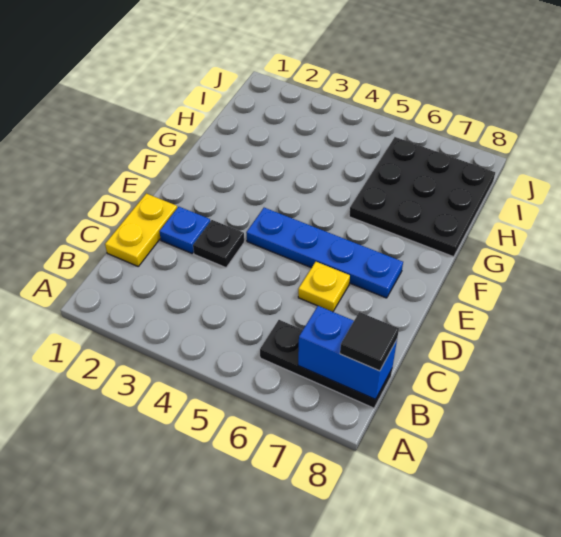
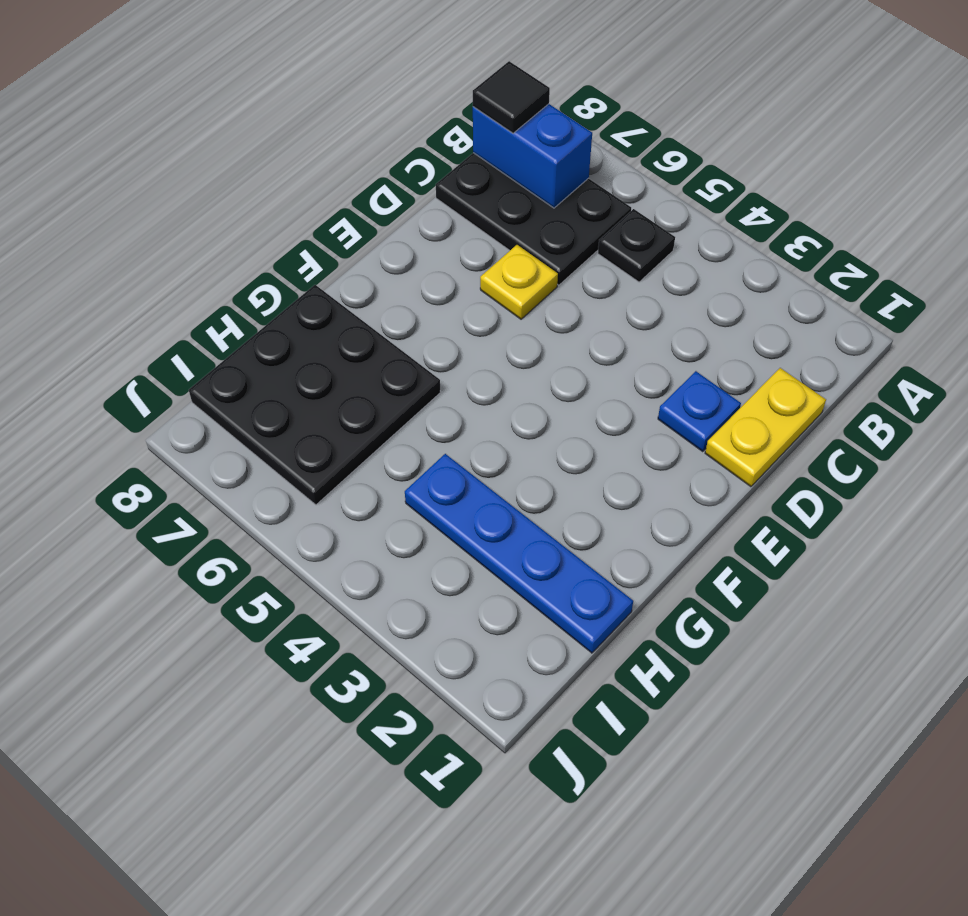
black 1x3 plate [260,320,392,408] -> black 2x3 plate [436,153,631,285]
black 1x1 plate [193,220,244,268] -> black 1x1 plate moved to [598,209,675,282]
blue 1x4 plate [246,208,403,298] -> blue 1x4 plate moved to [405,454,633,653]

